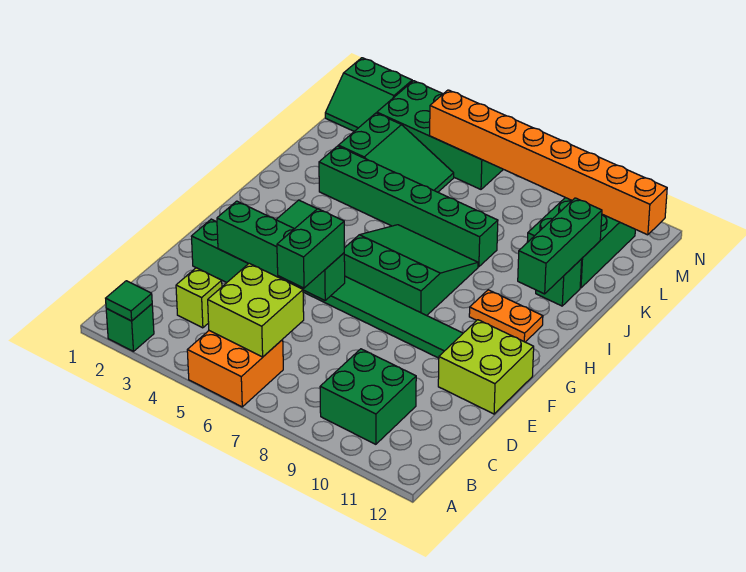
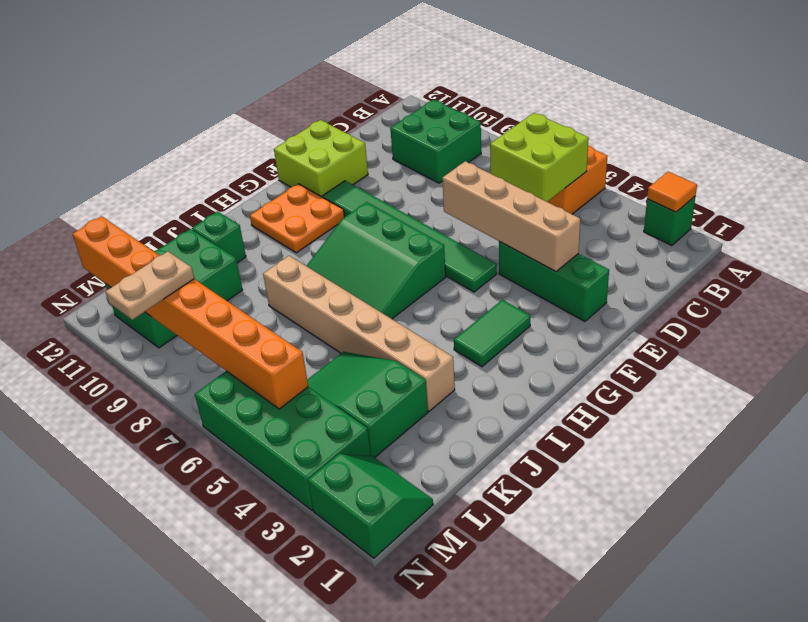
green 1x1 tile [106,281,152,321] -> orange 1x1 tile [647,171,697,212]
lime 1x1 brick [176,268,222,328] -> none
green 1x2 brick [277,209,344,288] -> none
green 1x4 brick [217,201,345,300] -> tan 1x4 brick [442,161,580,272]
orange 1x2 plate [469,290,543,342] -> orange 2x2 plate [250,184,344,253]
green 1x3 brick [518,198,602,294] -> none
green 1x6 brick [319,146,498,267] -> tan 1x6 brick [263,256,455,411]
none -> tan 1x2 plate [106,251,194,320]

